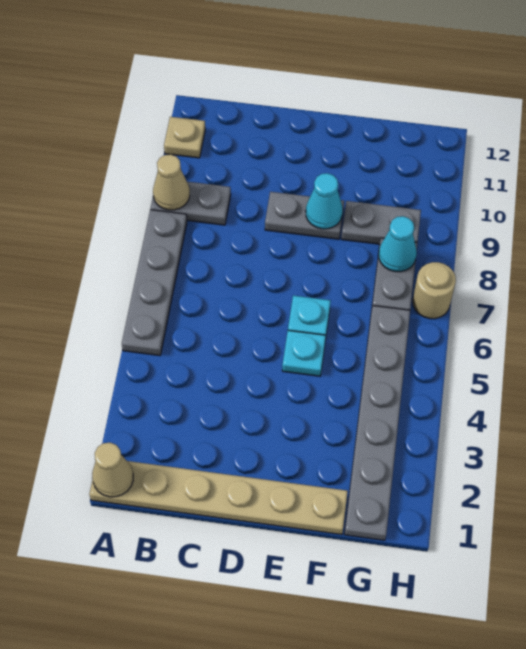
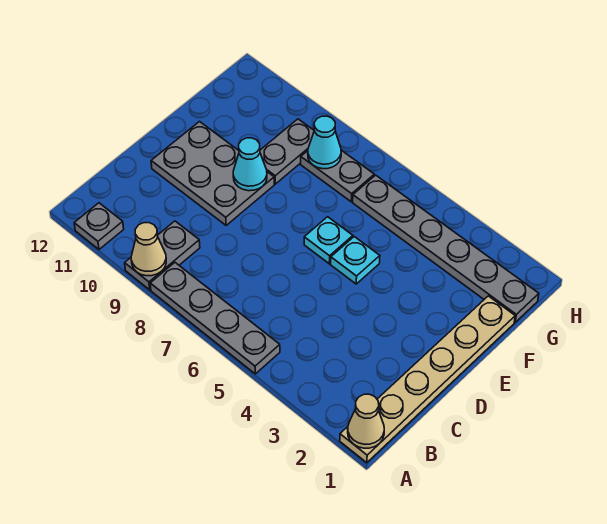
tan 1x1 plate [164,117,205,158] -> grey 1x1 plate [74,203,124,249]
grey 1x2 plate [265,192,344,239] -> grey 2x3 plate [151,122,274,225]
tan 1x1 round brick [413,262,456,319] -> none

